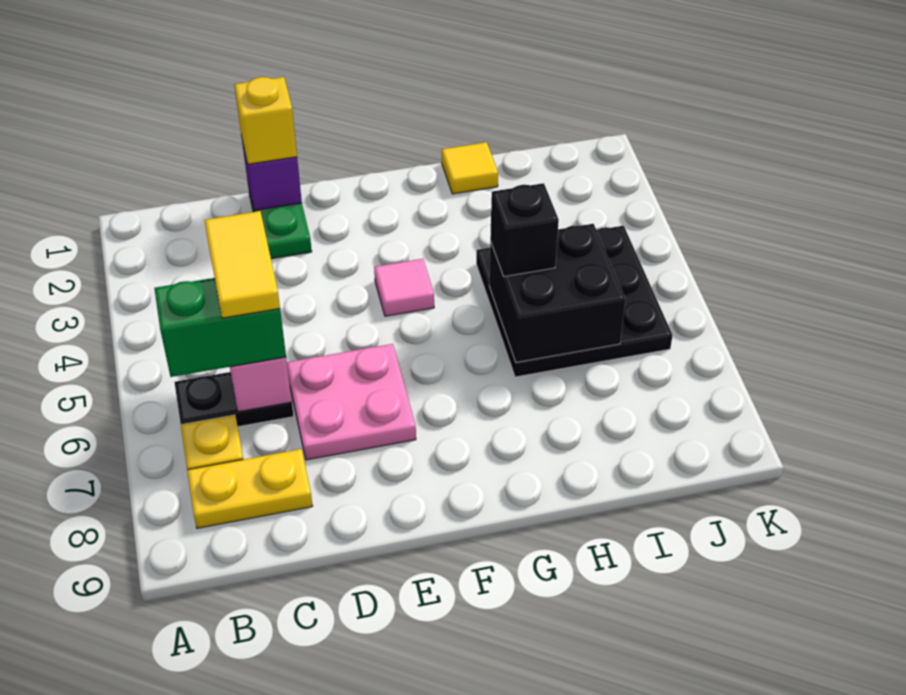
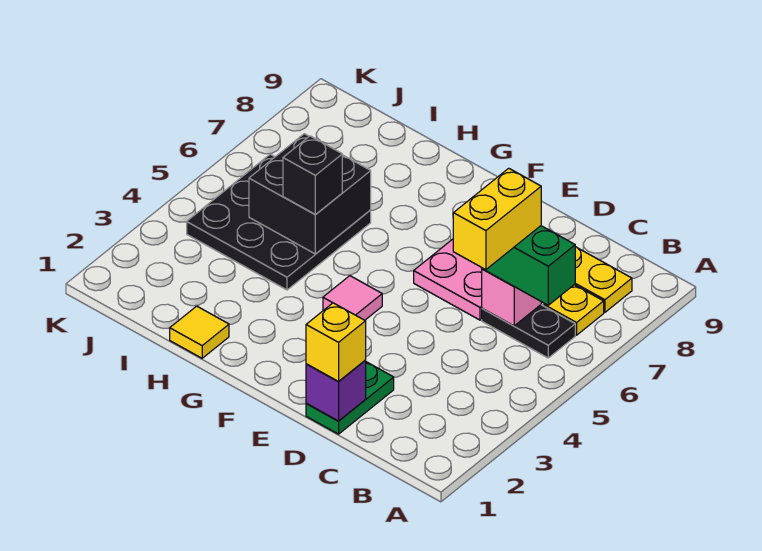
yellow 1x2 tile [205,211,280,318] -> yellow 1x2 brick [453,168,541,270]

